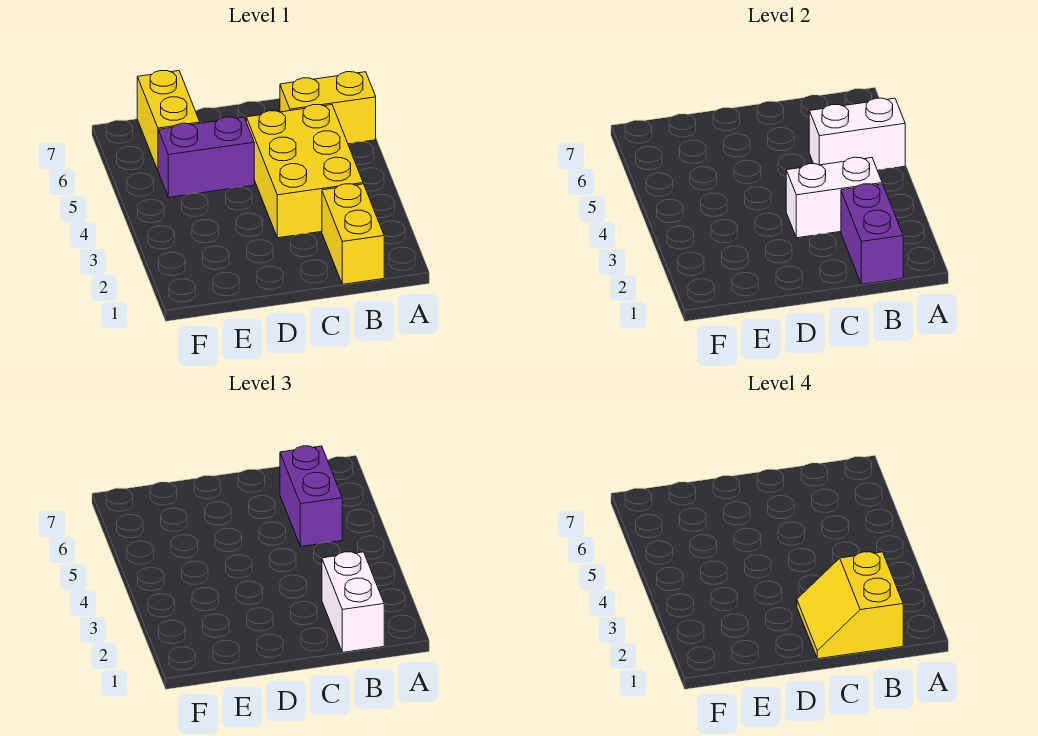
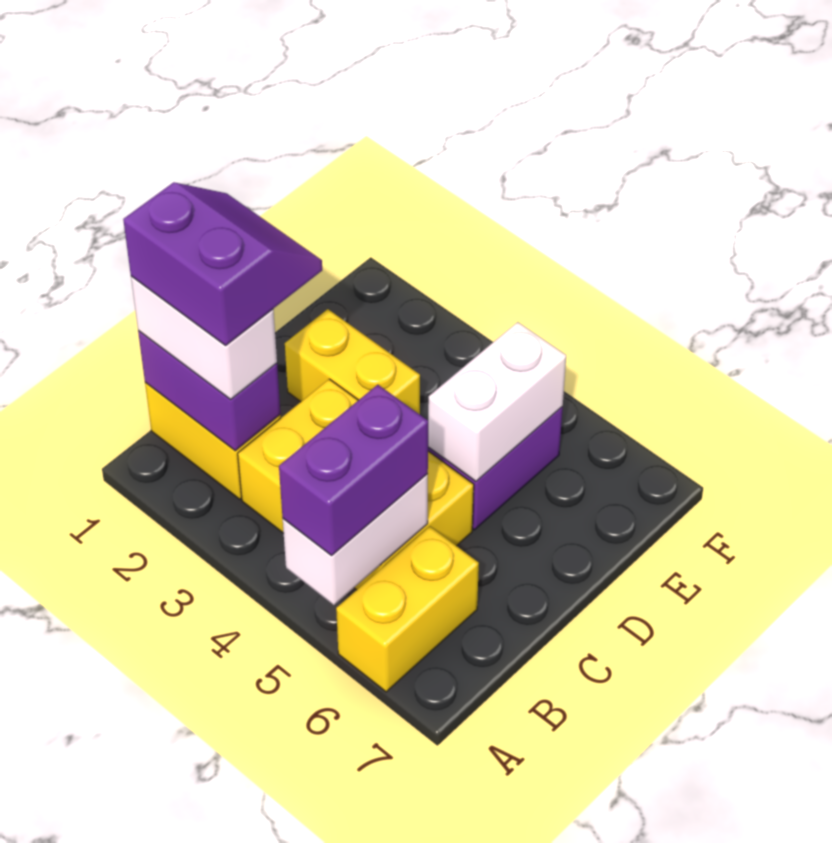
yellow 2x2 slope [797,552,903,659] -> purple 2x2 slope [123,182,322,345]
white 1x2 brick [786,157,882,238] -> white 1x2 brick moved to [428,322,566,481]
purple 1x2 brick [280,446,342,546] -> purple 1x2 brick turned to [279,385,428,555]
yellow 1x2 brick [137,71,200,170] -> yellow 1x2 brick moved to [285,309,420,414]

